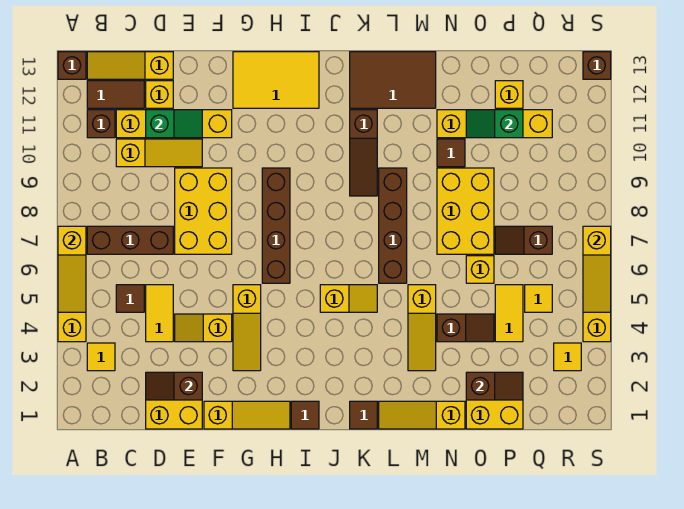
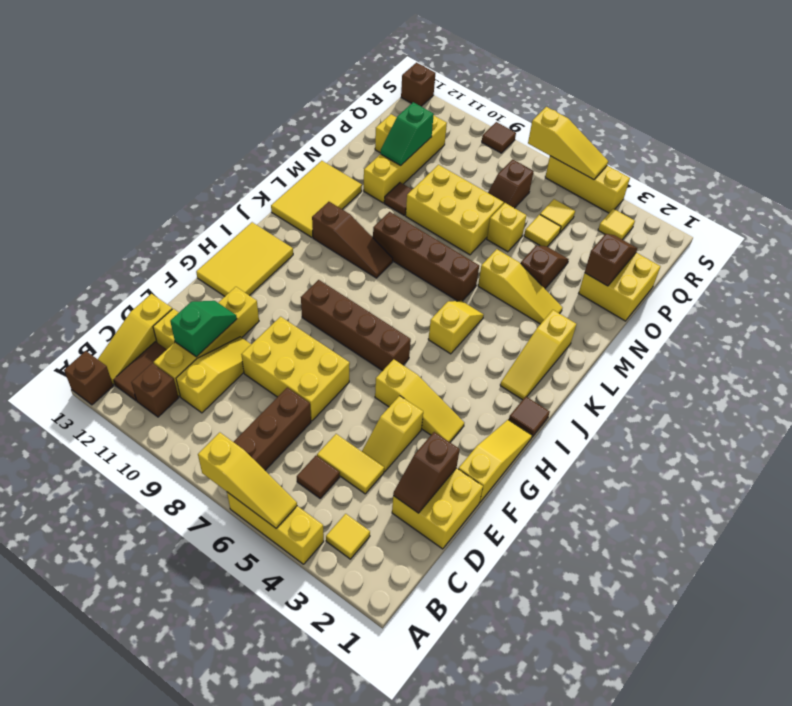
brown 1x1 tile [350,401,377,429] -> brown 1x1 tile moved to [482,122,516,153]
brown 2x3 tile [350,52,436,108] -> yellow 2x3 tile [271,161,362,237]
yellow 1x3 slope [379,401,465,429] -> yellow 1x3 slope moved to [500,310,576,400]
yellow 1x2 tile [495,285,523,342] -> yellow 1x1 tile [524,215,561,247]

